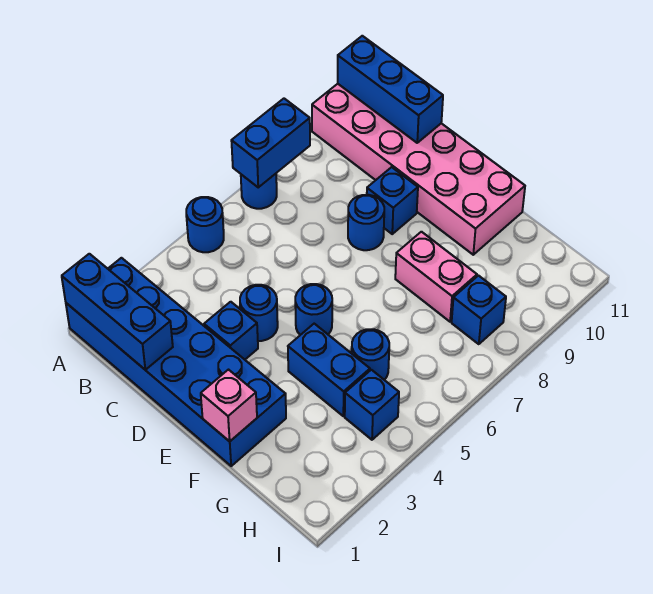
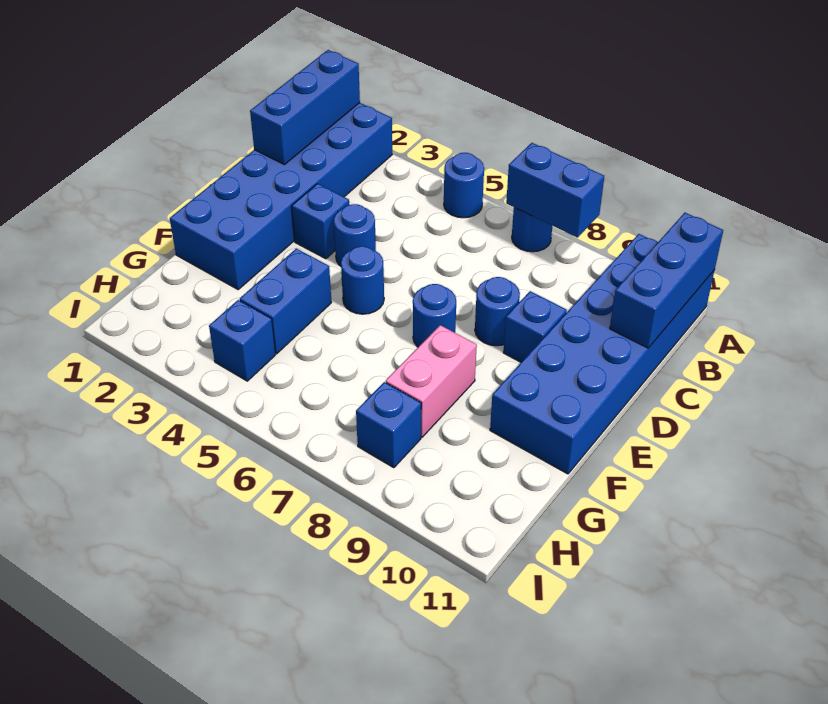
pink 2x6 brick [312,84,525,255] -> blue 2x6 brick [490,234,715,474]
pink 1x1 brick [201,370,257,441] -> none
blue 1x1 round brick [352,329,389,380] -> blue 1x1 round brick moved to [413,284,456,347]

